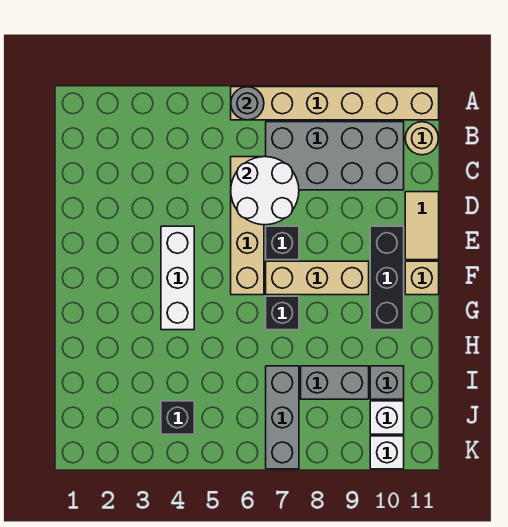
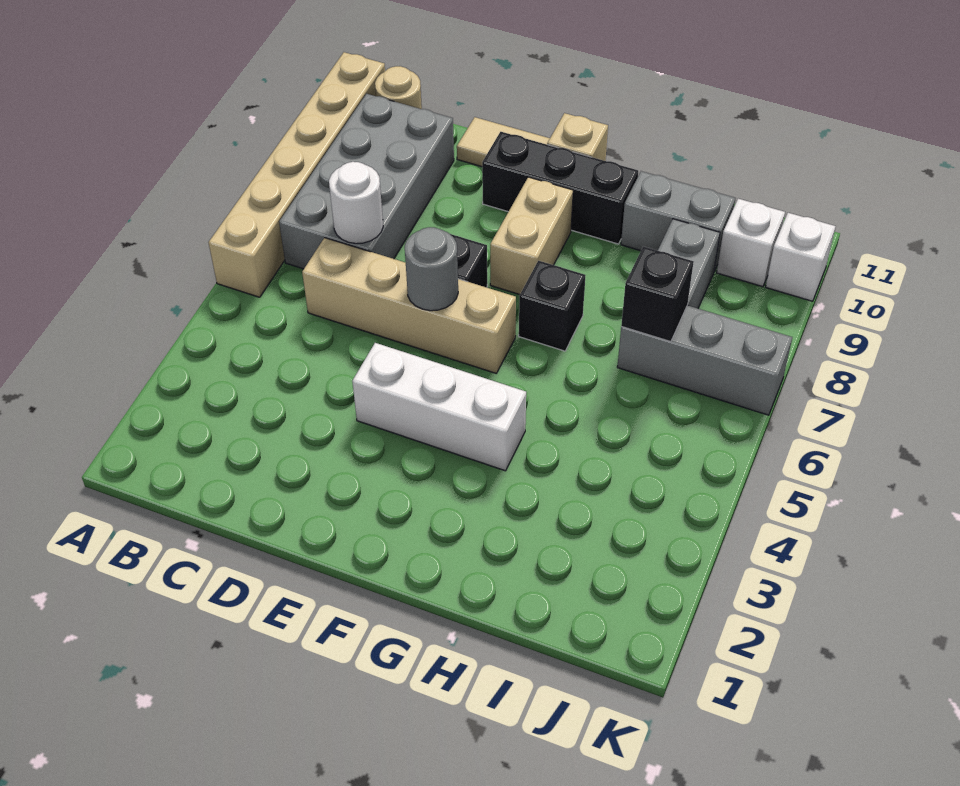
grey 1x1 round brick [231,87,264,120] -> grey 1x1 round brick moved to [405,227,458,311]
white 2x2 round brick [231,157,299,225] -> white 1x1 round brick [329,162,383,244]
tan 1x3 brick [266,261,369,295] -> tan 1x2 brick [490,177,573,295]
grey 1x1 brick [370,366,404,399] -> grey 1x2 brick [621,171,735,271]
black 1x1 brick [161,401,194,434] -> black 1x1 brick moved to [621,246,694,342]

